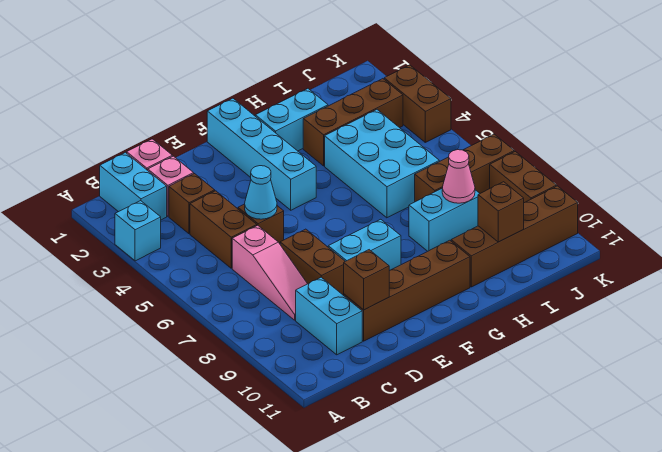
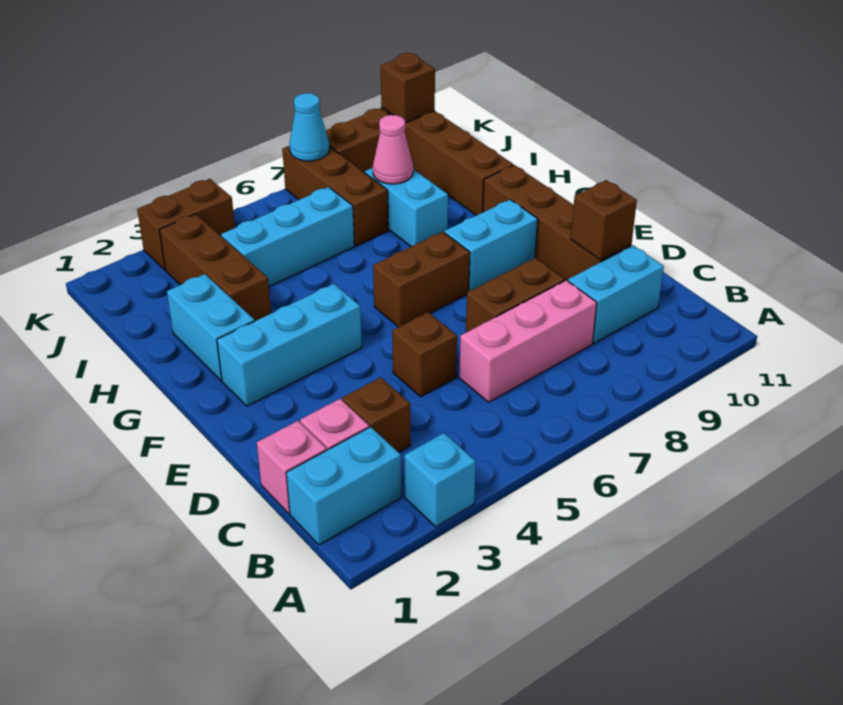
brown 1x2 brick [190,191,257,268] -> brown 1x2 brick moved to [373,232,470,327]
pink 1x3 slope [232,225,307,320] -> pink 1x3 brick [459,280,597,402]
cyan 1x1 cone [245,166,277,219] -> cyan 1x1 cone moved to [289,93,329,161]
cyan 1x2 brick [328,219,401,271] -> cyan 1x2 brick turned to [444,200,538,291]
cyan 1x4 brick [207,98,316,210] -> cyan 1x3 brick [217,284,362,406]
cyan 2x3 brick [325,110,439,218] -> cyan 1x3 brick [221,187,354,287]
brown 1x1 brick [478,182,524,242] -> brown 1x1 brick moved to [381,53,435,123]

